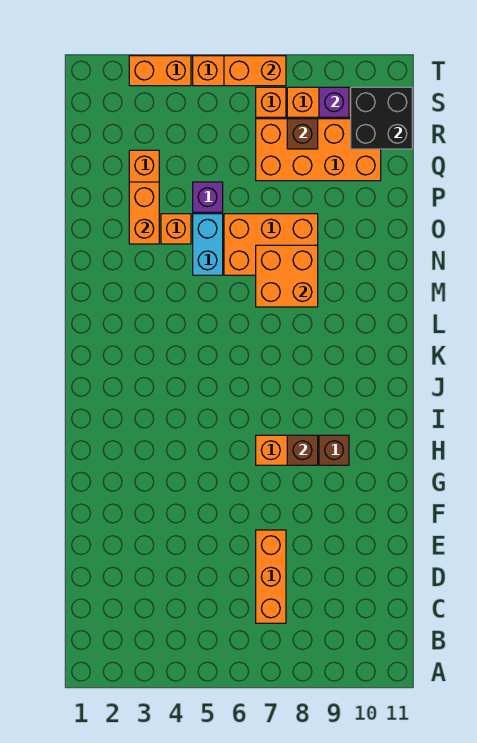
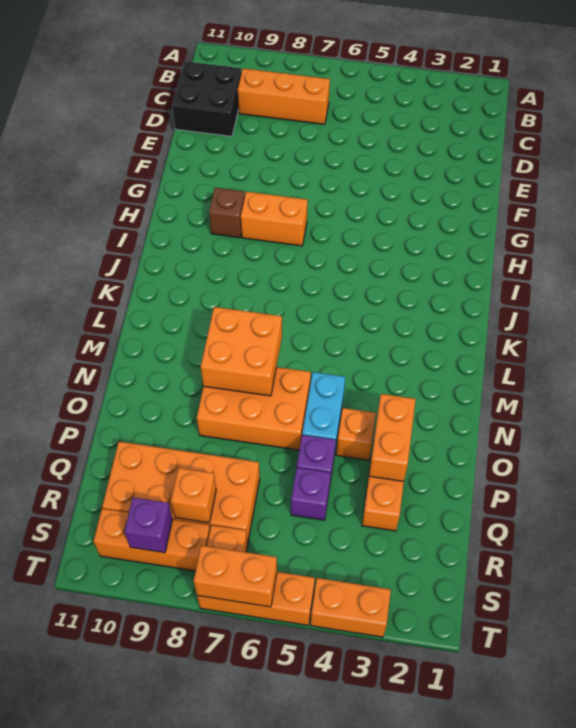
orange 1x3 brick [256,530,286,623] -> orange 1x3 brick turned to [238,68,330,124]
brown 1x1 brick [287,435,318,465] -> none
none -> purple 1x1 brick [291,468,331,520]
brown 1x1 brick [287,119,318,149] -> orange 1x1 brick [171,468,216,523]
black 2x2 brick [351,87,412,149] -> black 2x2 brick moved to [172,61,241,136]

